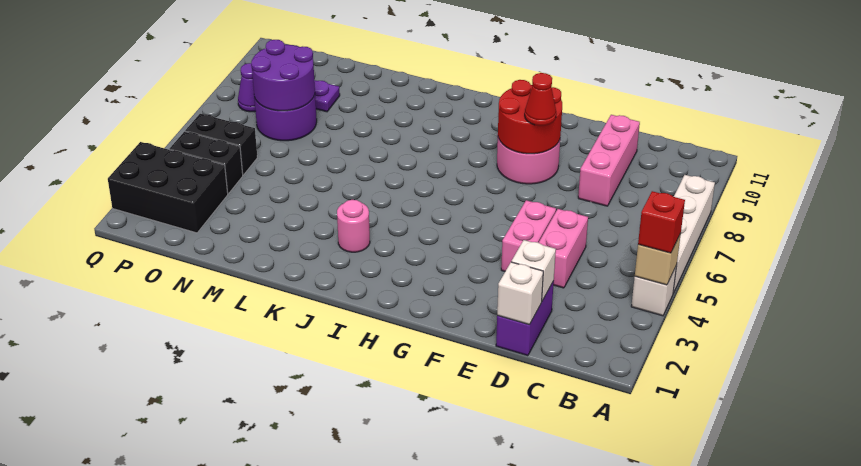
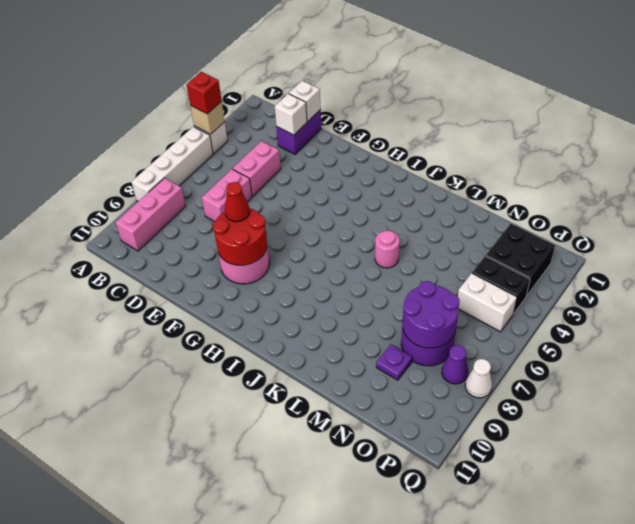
pink 1x3 brick [578,115,640,206] -> pink 1x3 brick moved to [116,178,185,251]
pink 1x2 brick [501,200,556,271] -> pink 1x2 brick moved to [202,169,252,222]
pink 1x1 round brick [337,200,370,252] -> pink 1x1 round brick moved to [375,231,400,268]
black 2x3 brick [108,142,228,233] -> black 2x2 brick [486,224,555,296]
black 1x2 brick [185,114,257,175] -> white 1x2 brick [458,273,517,332]
none -> white 1x1 cone [465,359,492,398]

